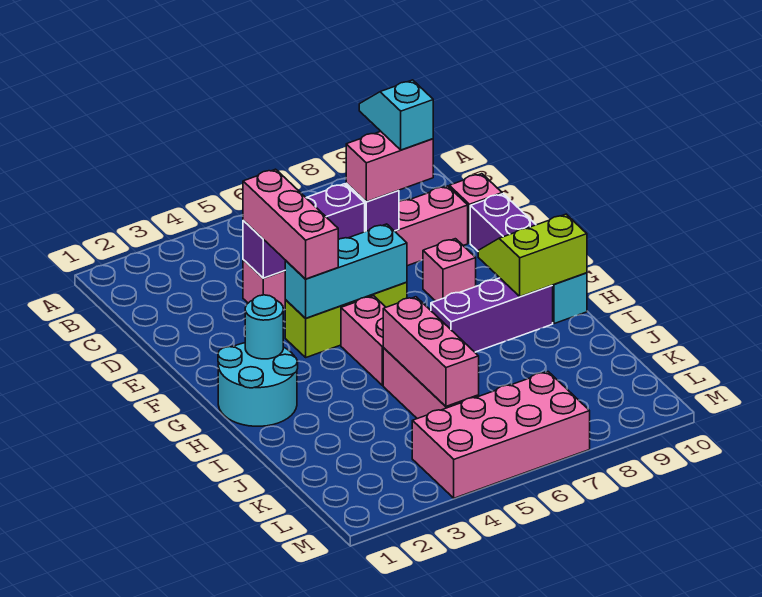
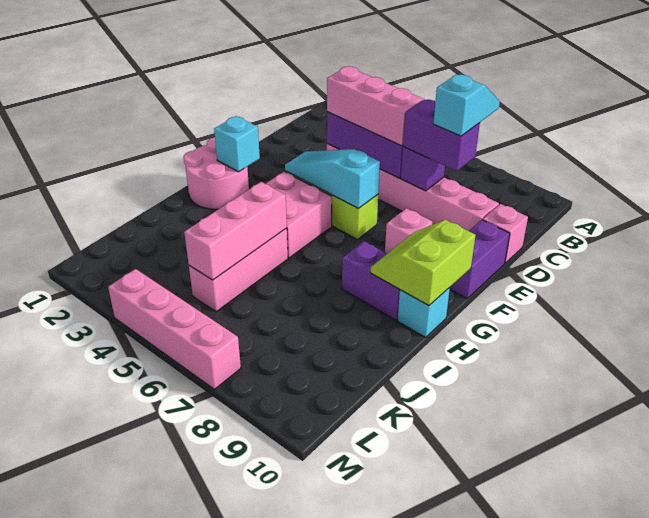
pink 1x3 brick [243,169,338,279] -> pink 1x3 brick turned to [327,66,423,146]
pink 1x2 brick [346,132,433,202] -> purple 1x2 brick [403,99,480,171]
cyan 1x3 brick [285,224,407,318] -> cyan 1x3 slope [285,149,380,209]
cyan 2x2 round brick [218,343,298,426] -> pink 2x2 round brick [184,138,249,209]
cyan 1x1 round brick [245,295,283,359] -> cyan 1x1 brick [214,116,260,172]
pink 1x2 brick [341,296,386,385] -> pink 2x2 brick [266,172,332,258]
lime 2x2 slope [478,214,587,297] -> lime 2x2 slope turned to [371,220,475,306]
purple 1x3 brick [431,278,553,352] -> purple 1x2 brick [342,241,400,320]
pink 2x4 brick [412,372,590,498] -> pink 1x4 brick [108,269,241,389]

